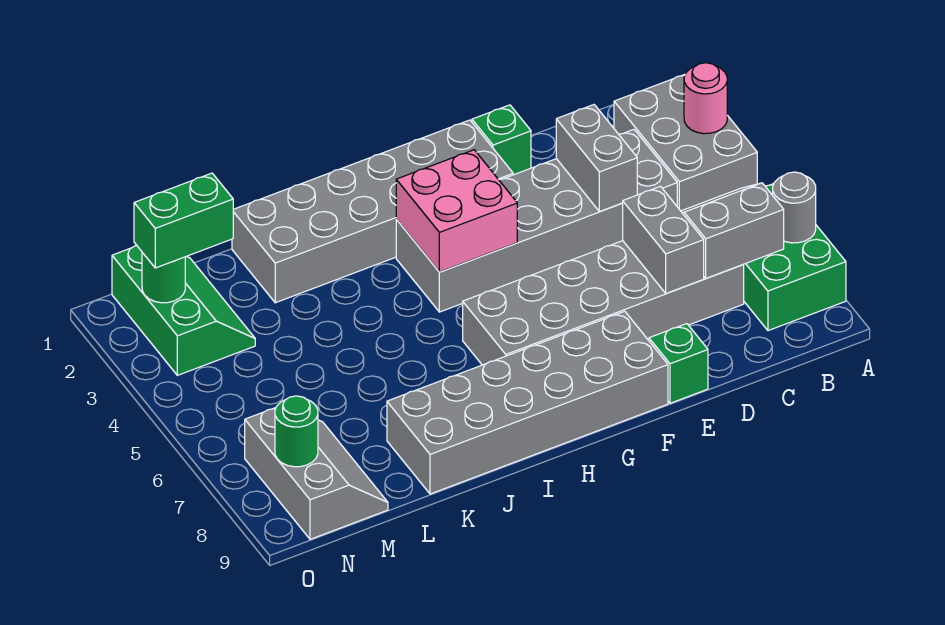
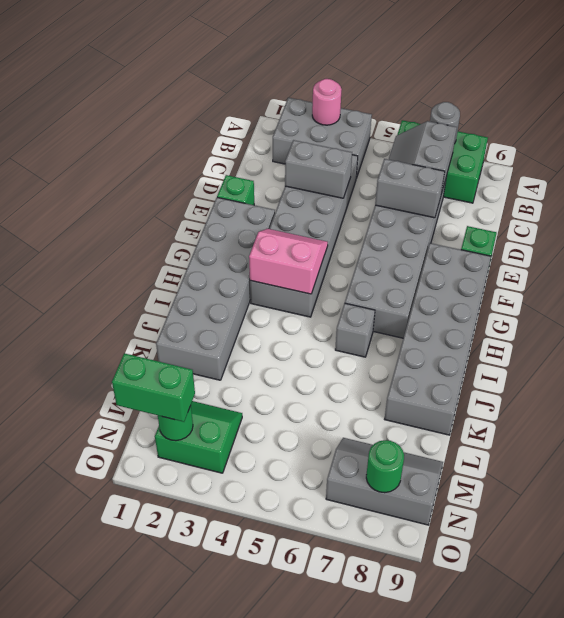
pink 2x2 brick [396,150,517,272] -> pink 2x2 slope [249,229,328,294]
none -> grey 1x1 brick [335,303,375,357]
green 2x3 slope [112,246,255,375] -> green 2x2 slope [155,401,242,473]
green 1x2 brick [134,173,233,268] -> green 1x2 brick turned to [112,353,195,422]

